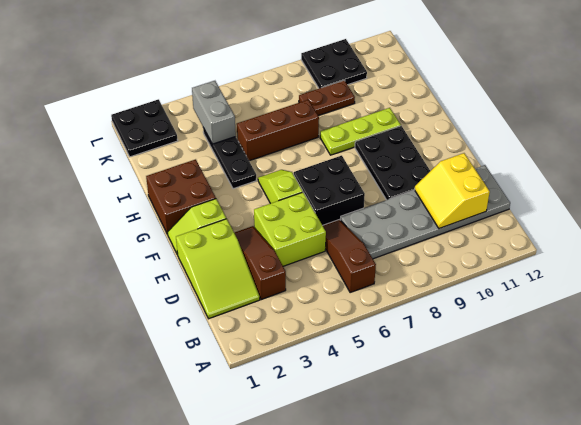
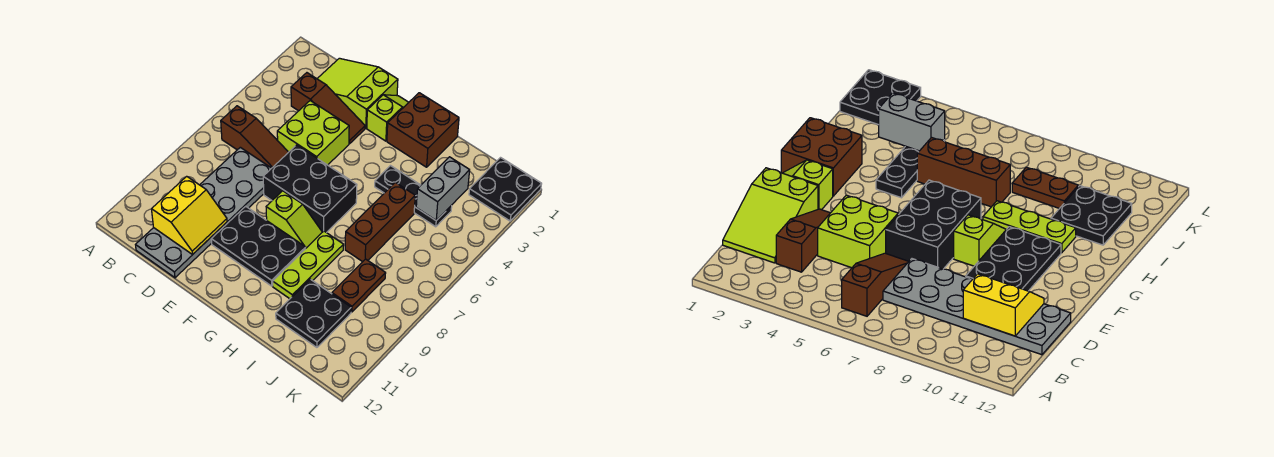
yellow 2x2 slope [415,153,490,228] -> yellow 2x2 slope turned to [152,176,227,254]
black 2x2 brick [294,155,365,225] -> black 2x3 brick [263,145,357,233]
lime 1x2 slope [258,170,303,203] -> lime 1x2 slope moved to [266,191,322,248]
grey 1x2 brick [192,81,236,144] -> grey 1x2 brick turned to [416,157,470,220]
black 2x2 plate [301,39,367,88] -> black 2x2 plate moved to [276,279,351,347]

